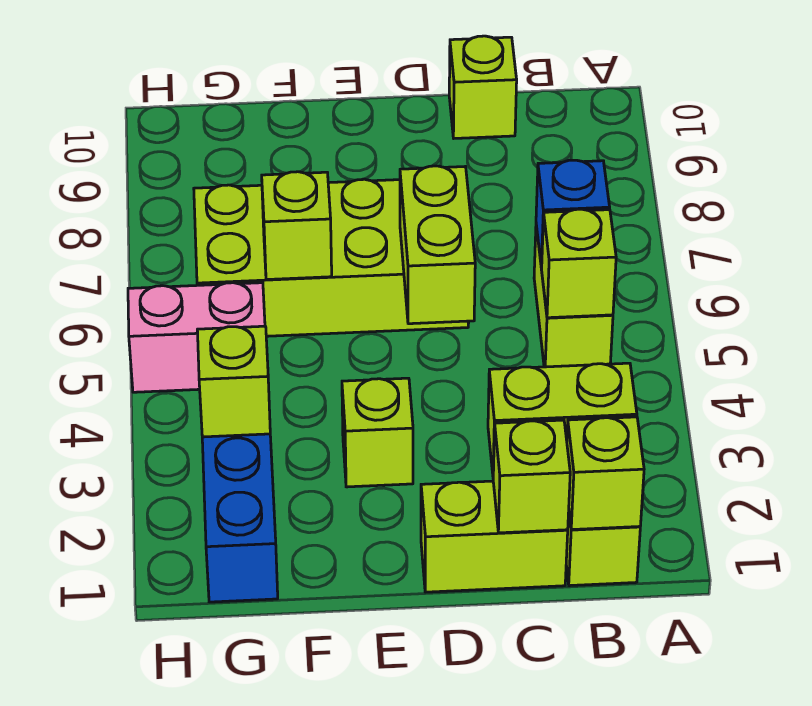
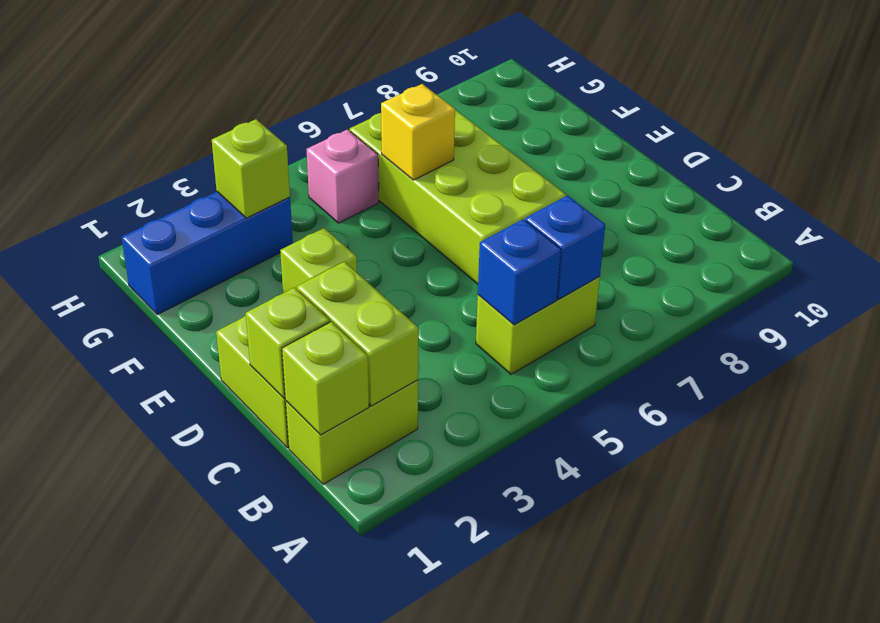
lime 1x1 brick [541,209,616,318] -> blue 1x1 brick [478,219,561,325]
lime 1x1 brick [449,36,517,138] -> none
lime 1x2 brick [400,166,475,324] -> none
lime 1x1 brick [262,172,332,280] -> yellow 1x1 brick [381,84,455,180]
pink 1x2 brick [128,283,265,392] -> pink 1x1 brick [307,130,379,223]

